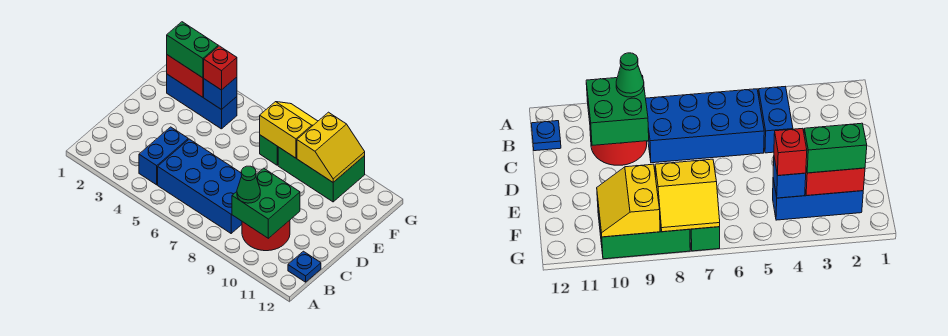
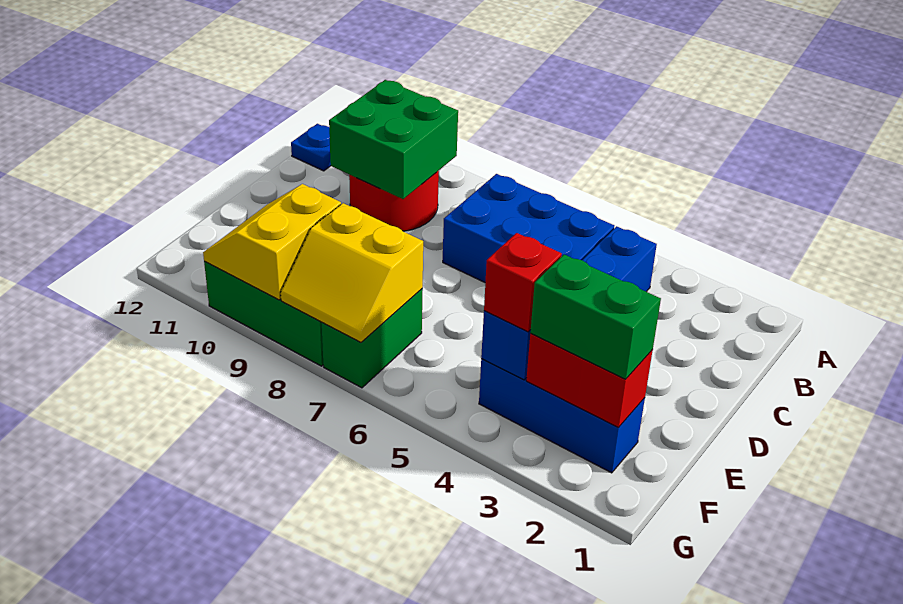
blue 2x4 brick [158,139,242,233] -> blue 2x3 brick [443,174,614,282]
green 1x1 cone [237,166,260,203] -> none

